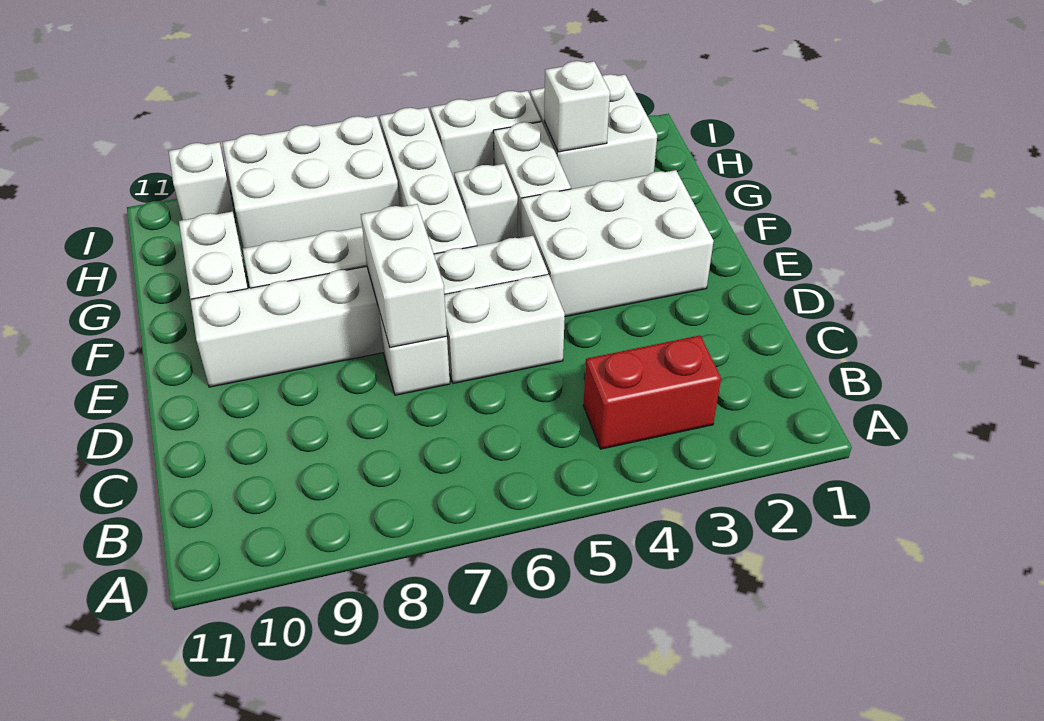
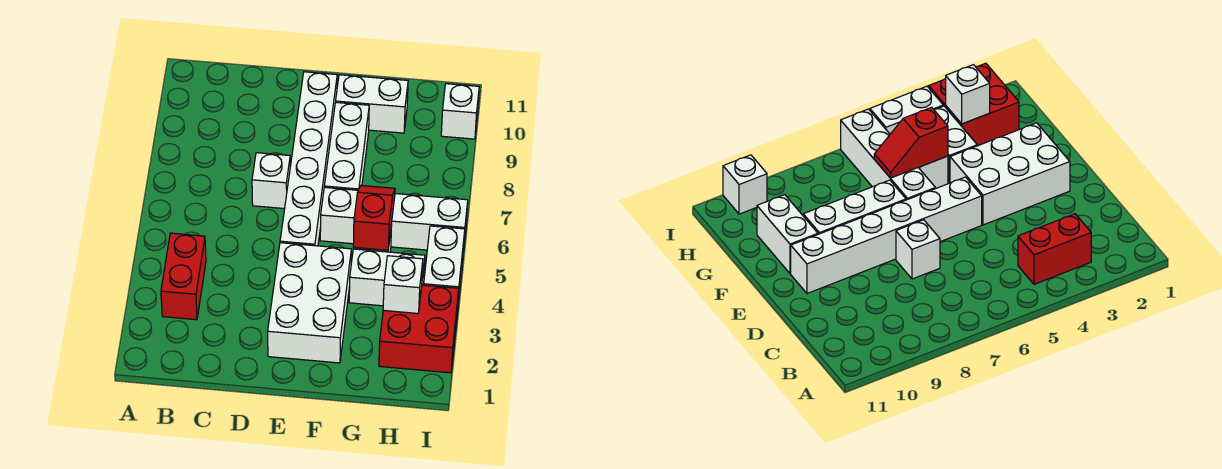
white 1x2 brick [444,274,565,383] -> none
white 1x2 brick [361,204,447,347] -> none
none -> red 1x2 slope [353,185,395,250]
white 2x2 brick [530,74,657,189] -> red 2x2 brick [379,285,459,373]
white 2x3 brick [222,116,400,248] -> none

